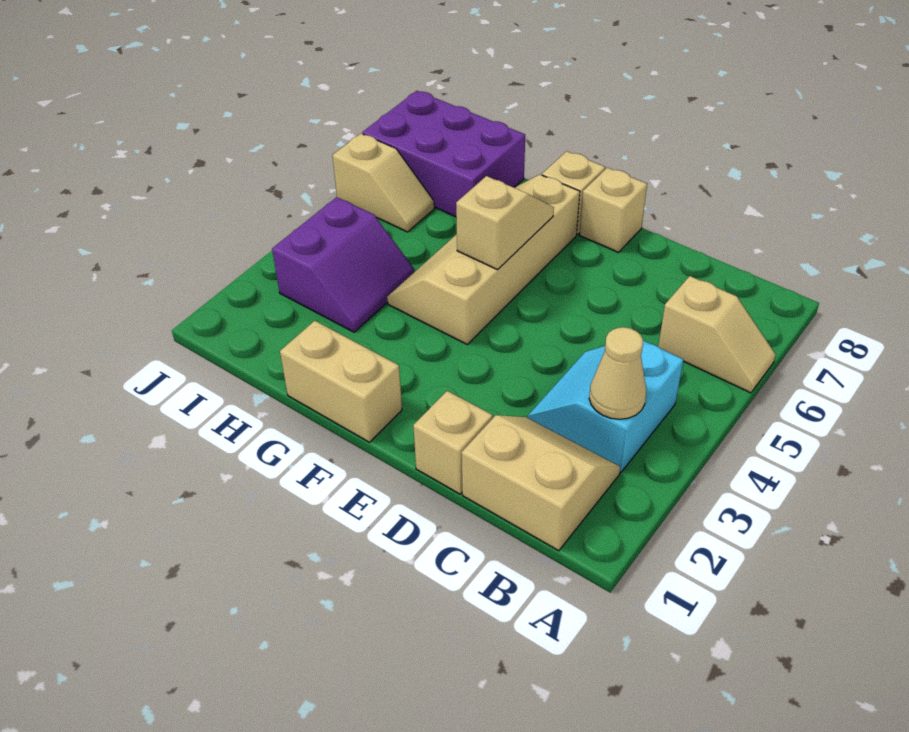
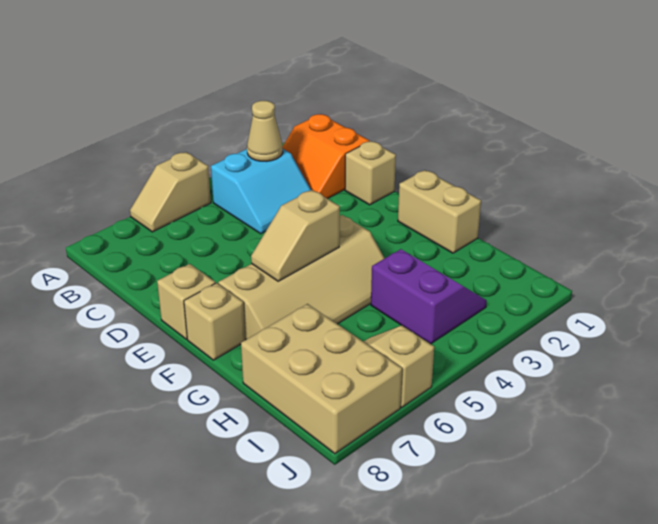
tan 1x2 slope [658,276,776,393] -> tan 1x2 slope turned to [130,152,211,232]
tan 2x2 slope [462,415,620,551] -> orange 2x2 slope [283,114,369,199]
purple 2x2 slope [272,197,415,332] -> purple 2x2 slope turned to [371,249,487,344]
purple 2x3 brick [362,91,525,217] -> tan 2x3 brick [241,304,402,454]

